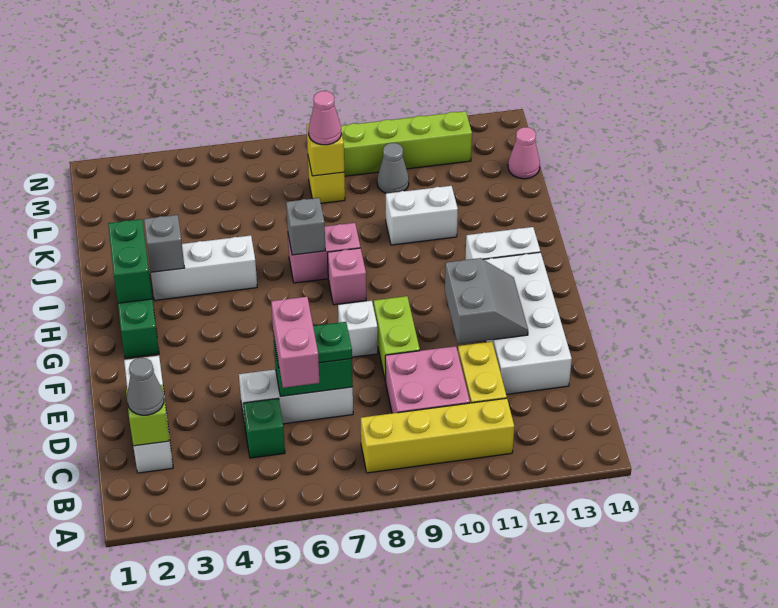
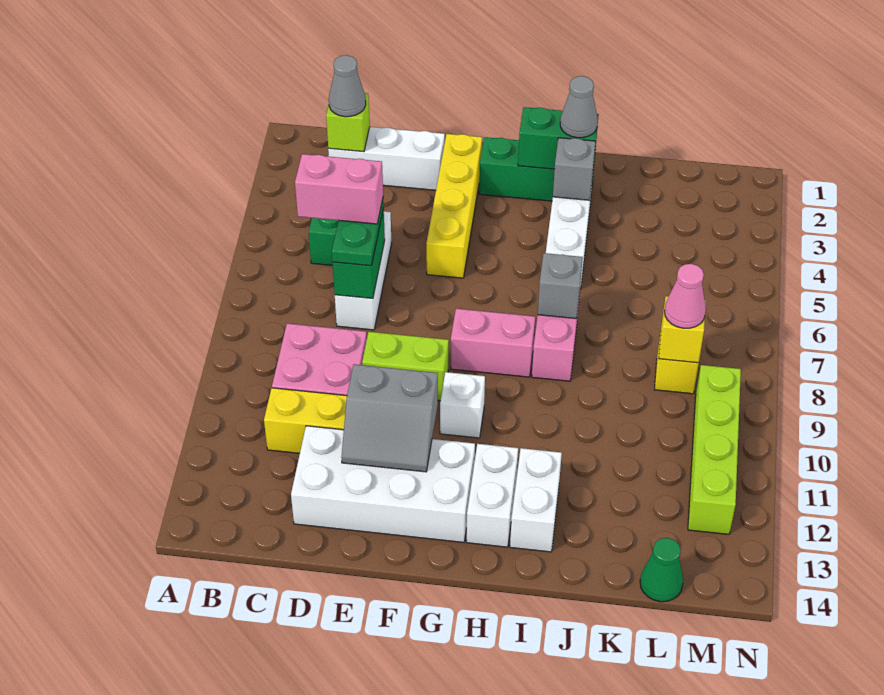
yellow 1x4 brick [361,398,514,473] -> yellow 1x4 brick moved to [426,134,482,278]
white 1x1 brick [338,301,378,357] -> white 1x1 brick moved to [440,372,485,438]
pink 1x1 brick [327,248,366,305] -> pink 1x2 brick [451,309,535,377]
white 1x2 brick [386,186,458,245] -> white 1x2 brick moved to [510,448,562,552]
grey 1x1 cone [377,143,409,193] -> grey 1x1 cone moved to [560,76,598,138]
pink 1x1 cone [508,127,540,179] -> green 1x1 cone [640,538,683,602]

